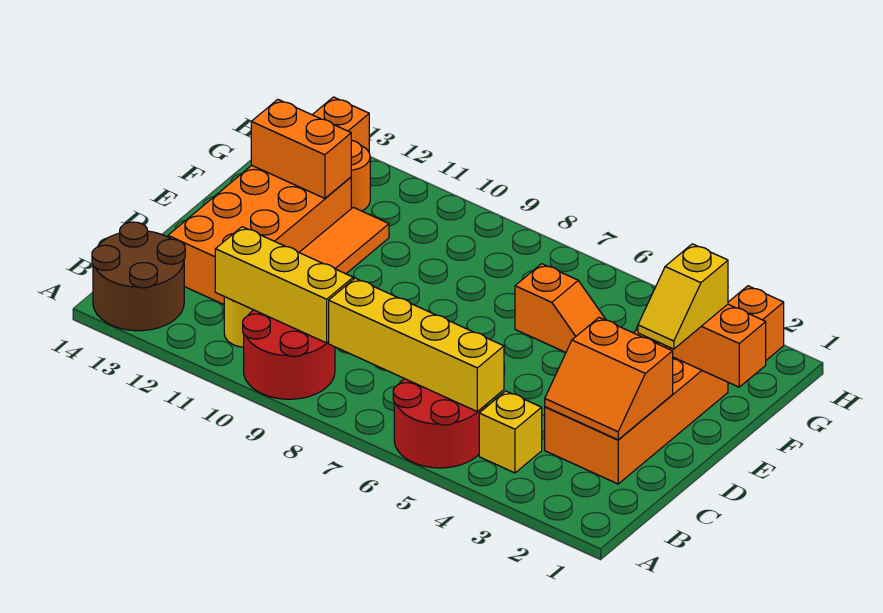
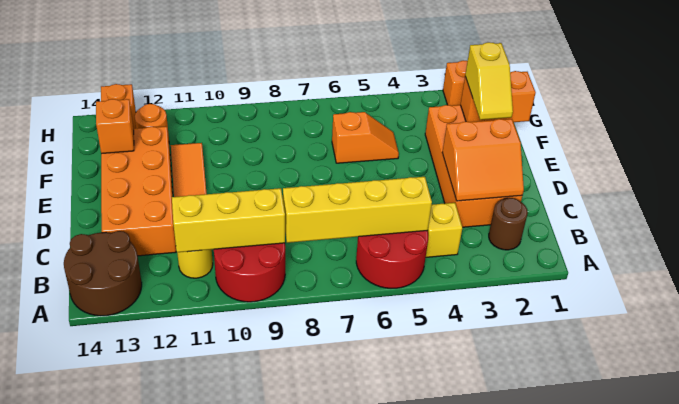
none -> brown 1x1 round brick [489,198,528,250]
orange 1x2 brick [251,100,351,198] -> orange 1x1 brick [96,99,134,154]

